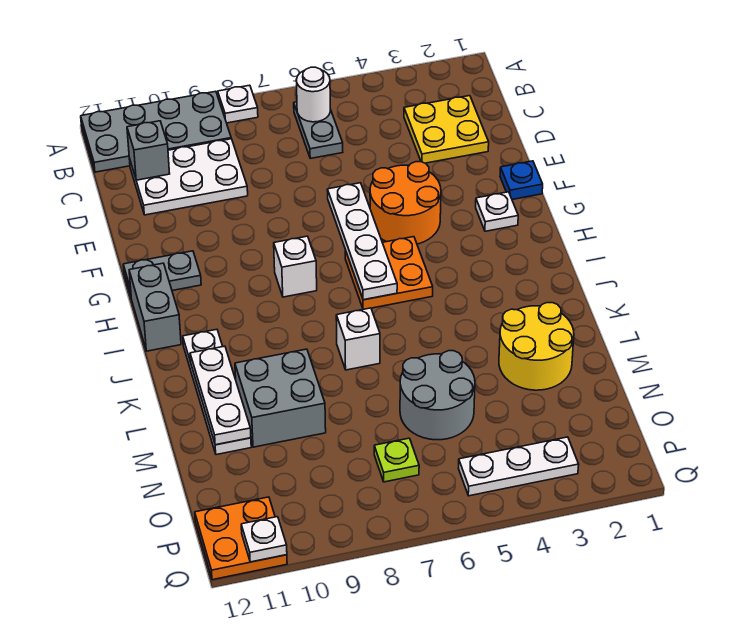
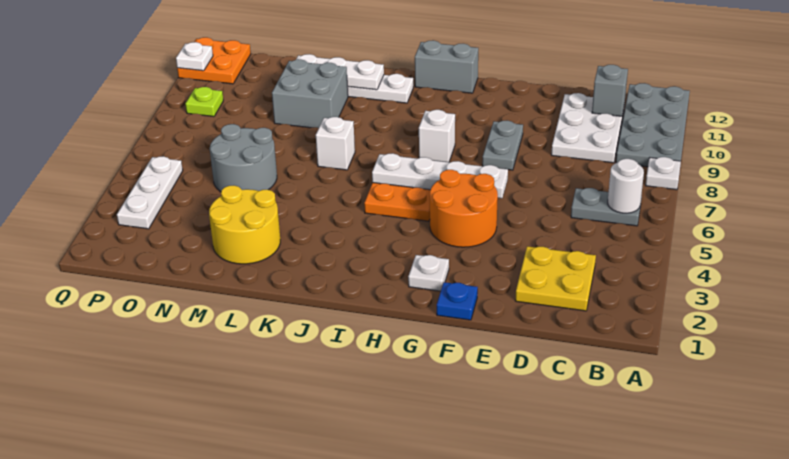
grey 1x2 plate [123,251,201,296] -> grey 1x2 plate moved to [482,120,523,170]
lime 1x1 plate [374,438,419,482] -> lime 1x1 plate moved to [185,87,223,117]

